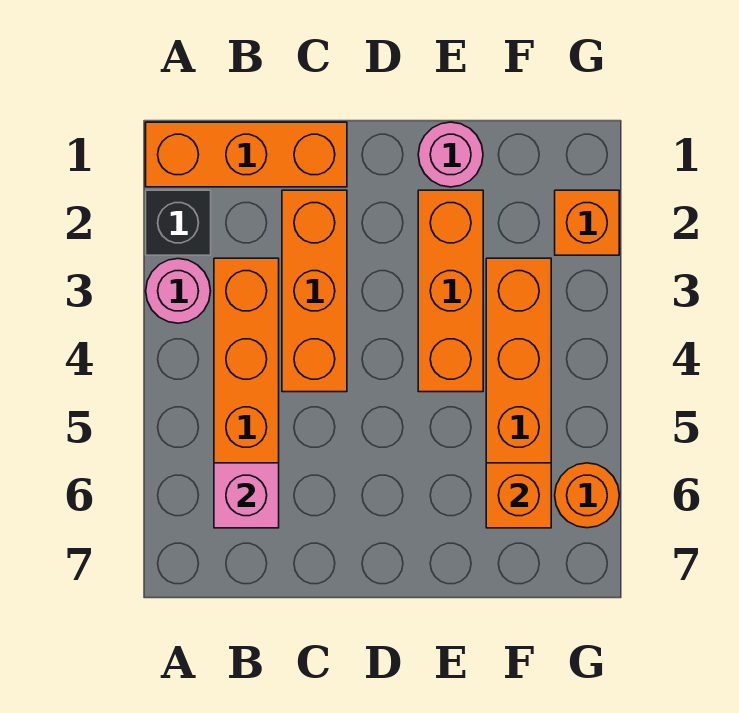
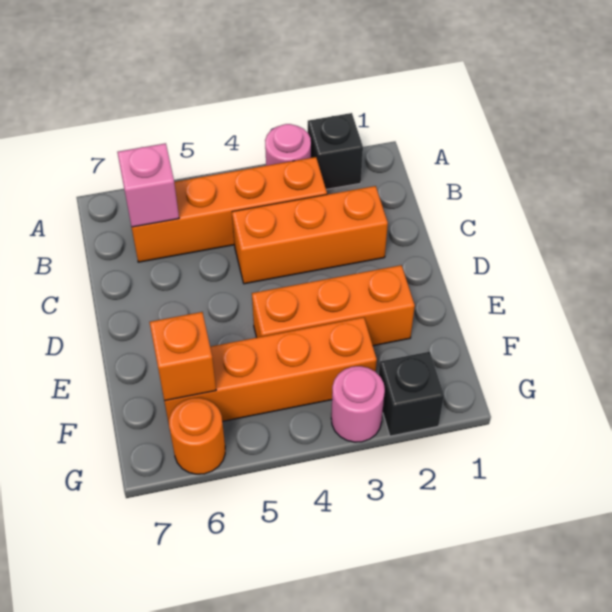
orange 1x3 brick [146,122,347,187] -> none
pink 1x1 round brick [418,122,483,187] -> pink 1x1 round brick moved to [331,366,385,442]
orange 1x1 brick [555,190,619,255] -> black 1x1 brick [379,352,444,436]

